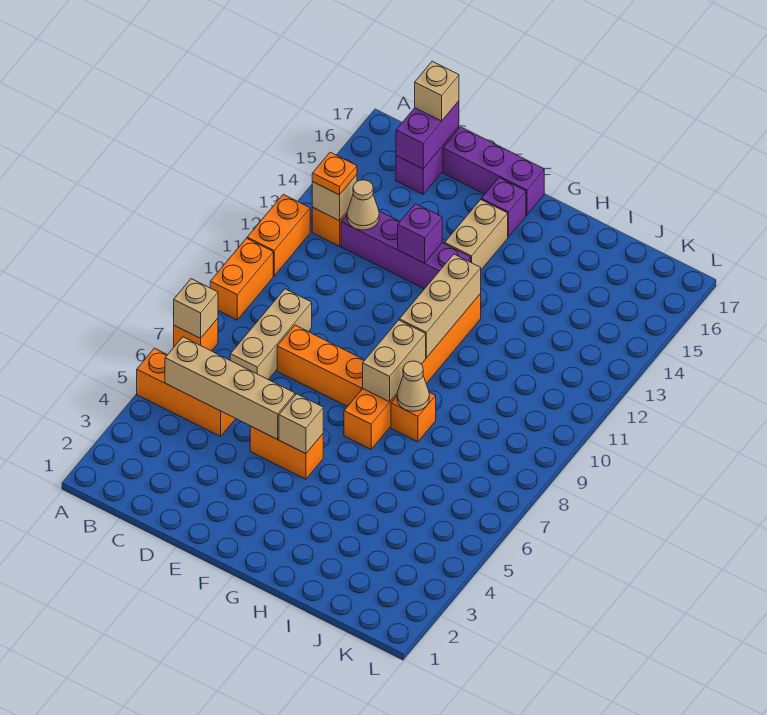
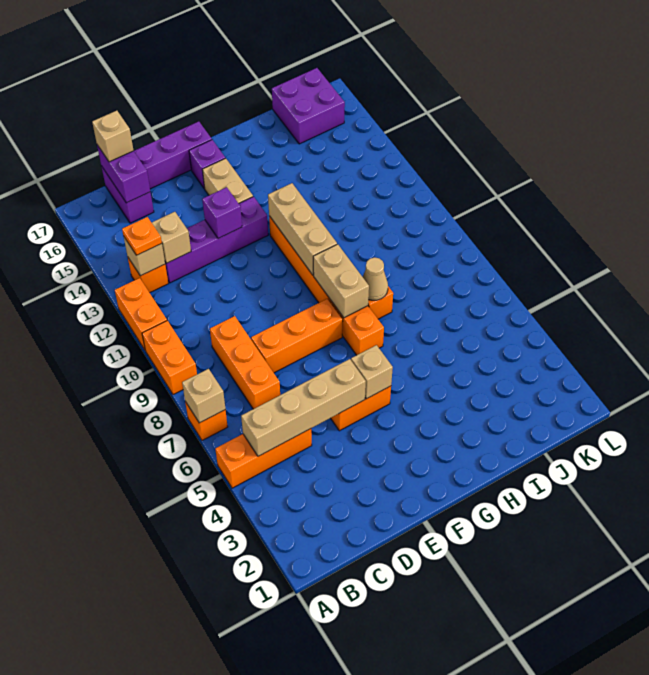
tan 1x3 brick [230,289,312,380] -> orange 1x3 brick [210,316,280,409]
tan 1x1 cone [347,180,379,230] -> tan 1x1 brick [152,212,191,263]
none -> purple 2x2 brick [272,68,345,144]

